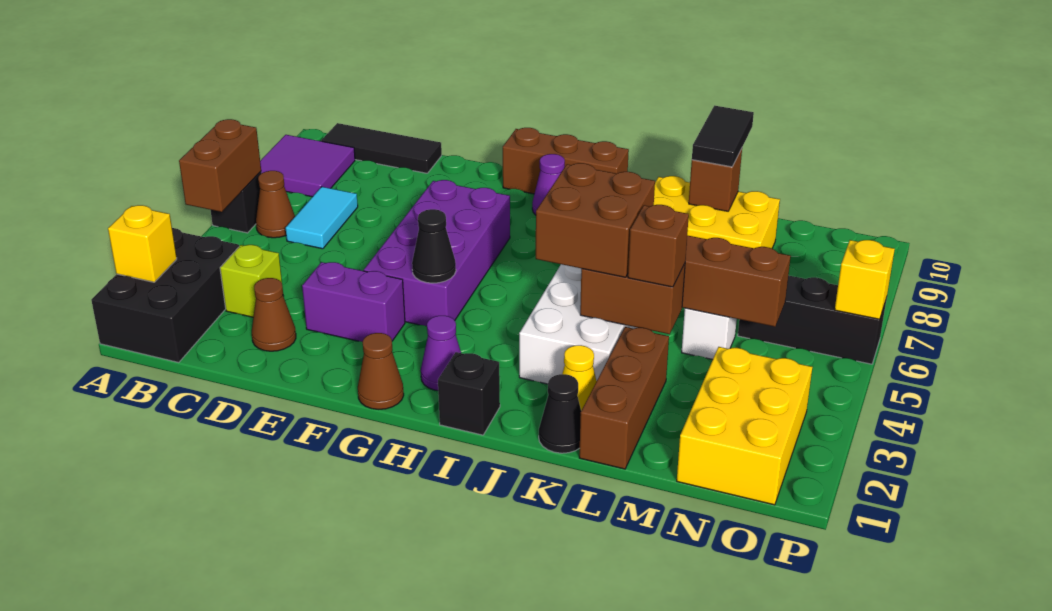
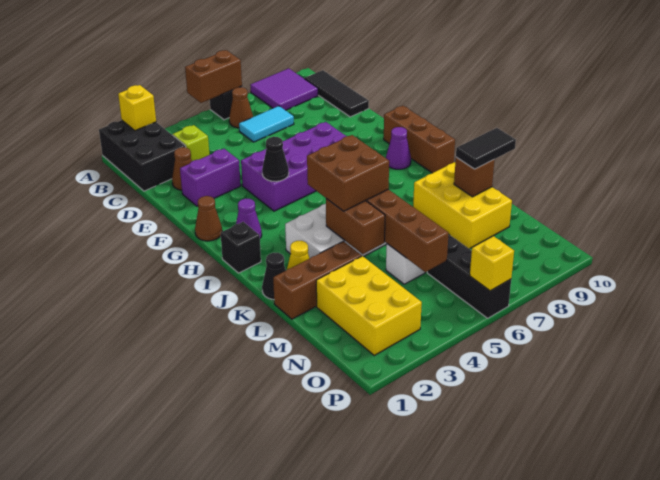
black 2x3 brick [91,228,239,363] -> black 2x3 brick turned to [99,120,186,191]
purple 1x2 brick [302,262,405,342] -> purple 1x2 brick turned to [180,149,241,206]
brown 1x1 brick [628,205,689,287] -> none
yellow 2x3 brick [677,347,812,505] -> yellow 2x3 brick turned to [316,256,422,355]

